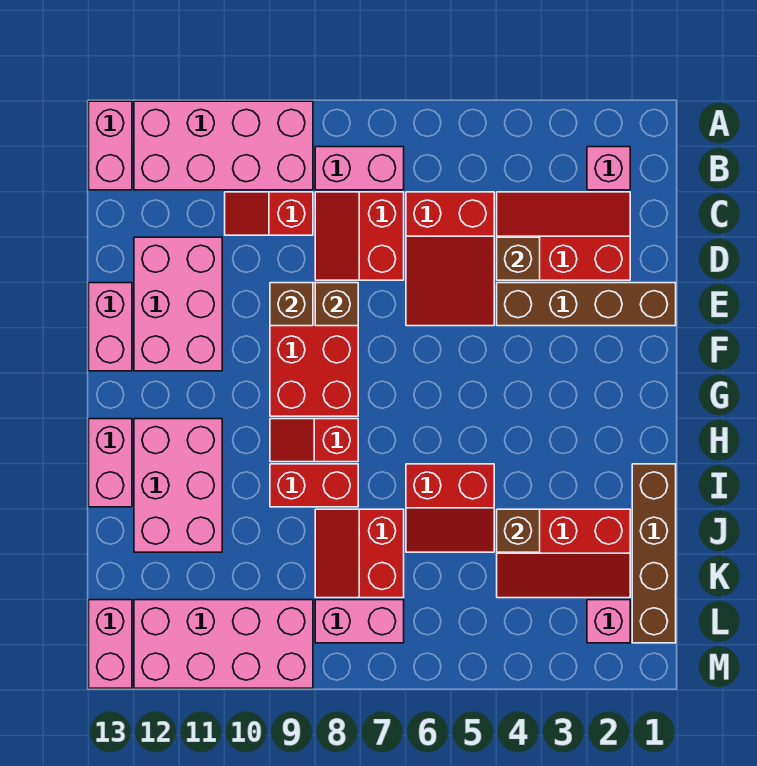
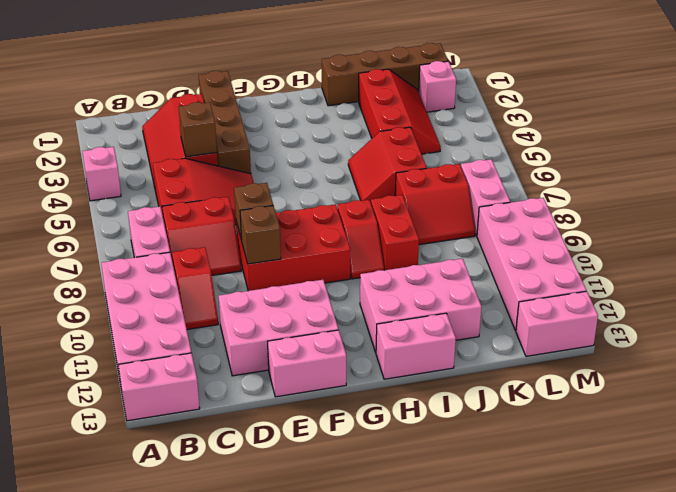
pink 1x1 brick [587,147,630,190] -> pink 1x1 brick moved to [83,147,121,201]
red 2x2 slope [406,464,494,552] -> red 2x2 slope turned to [348,127,427,203]
brown 1x1 brick [497,509,540,552] -> none

